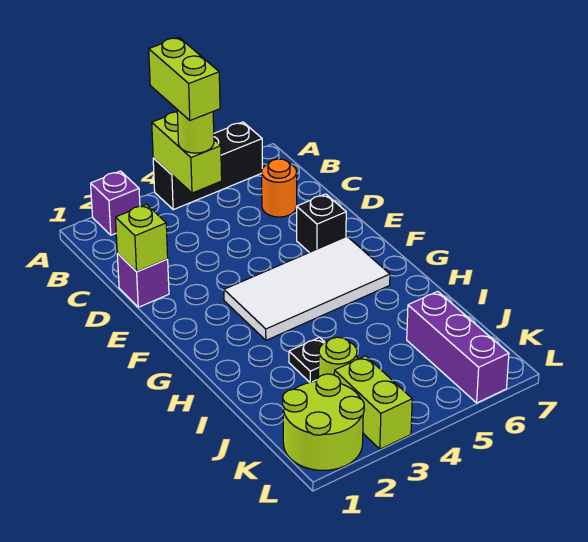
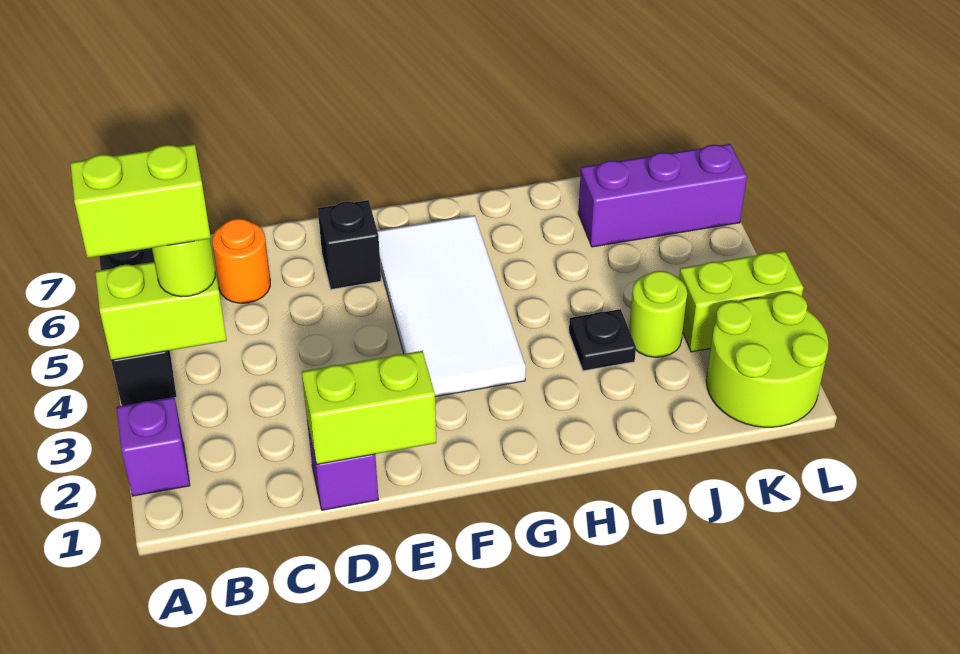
lime 1x1 brick [115,204,168,272] -> lime 1x2 brick [302,351,436,464]

